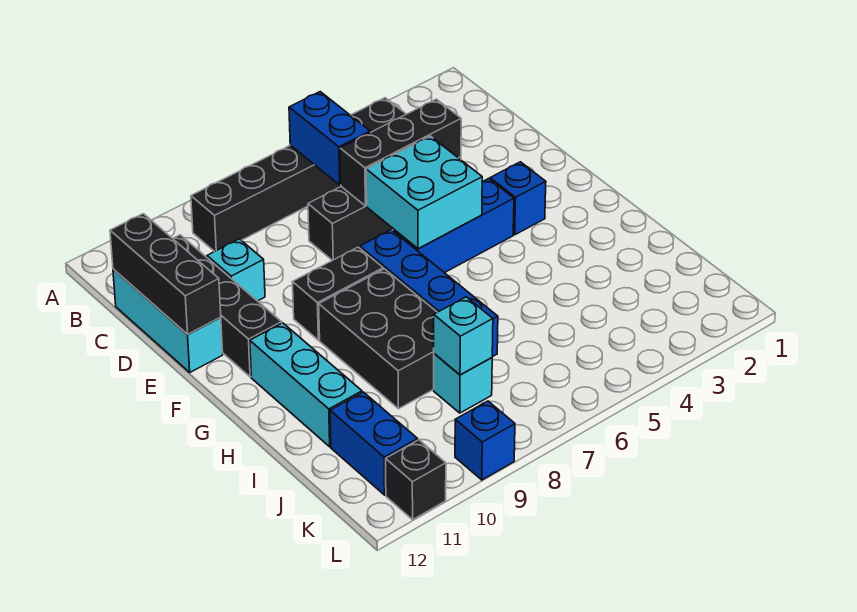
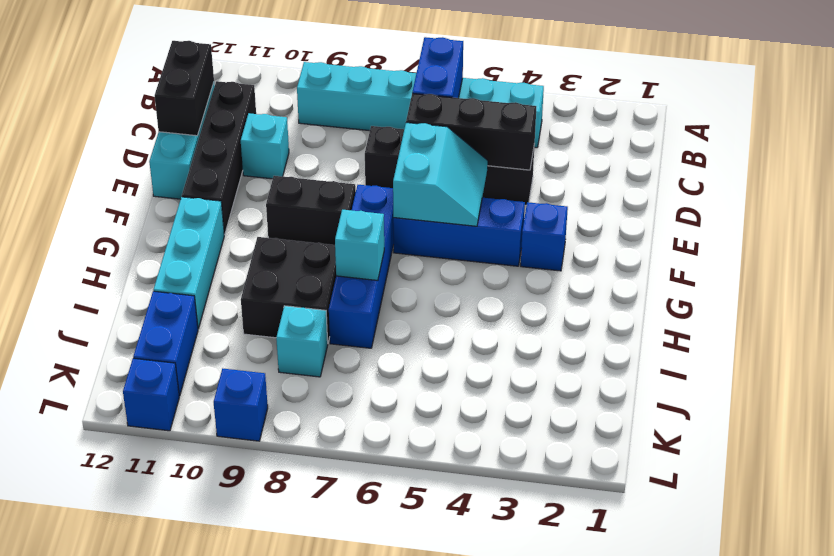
black 1x6 brick [191,98,406,252] -> cyan 1x6 brick [297,62,544,148]
black 1x3 brick [110,214,221,334] -> black 1x2 brick [155,41,214,136]
cyan 2x2 brick [366,136,482,249] -> cyan 2x2 slope [393,123,488,226]
black 2x3 brick [319,269,437,409] -> black 2x2 brick [241,237,336,342]
cyan 1x1 brick [434,297,493,375] -> cyan 1x1 brick moved to [335,210,384,280]
black 1x1 brick [386,440,446,520] -> blue 1x1 brick [123,358,179,431]

